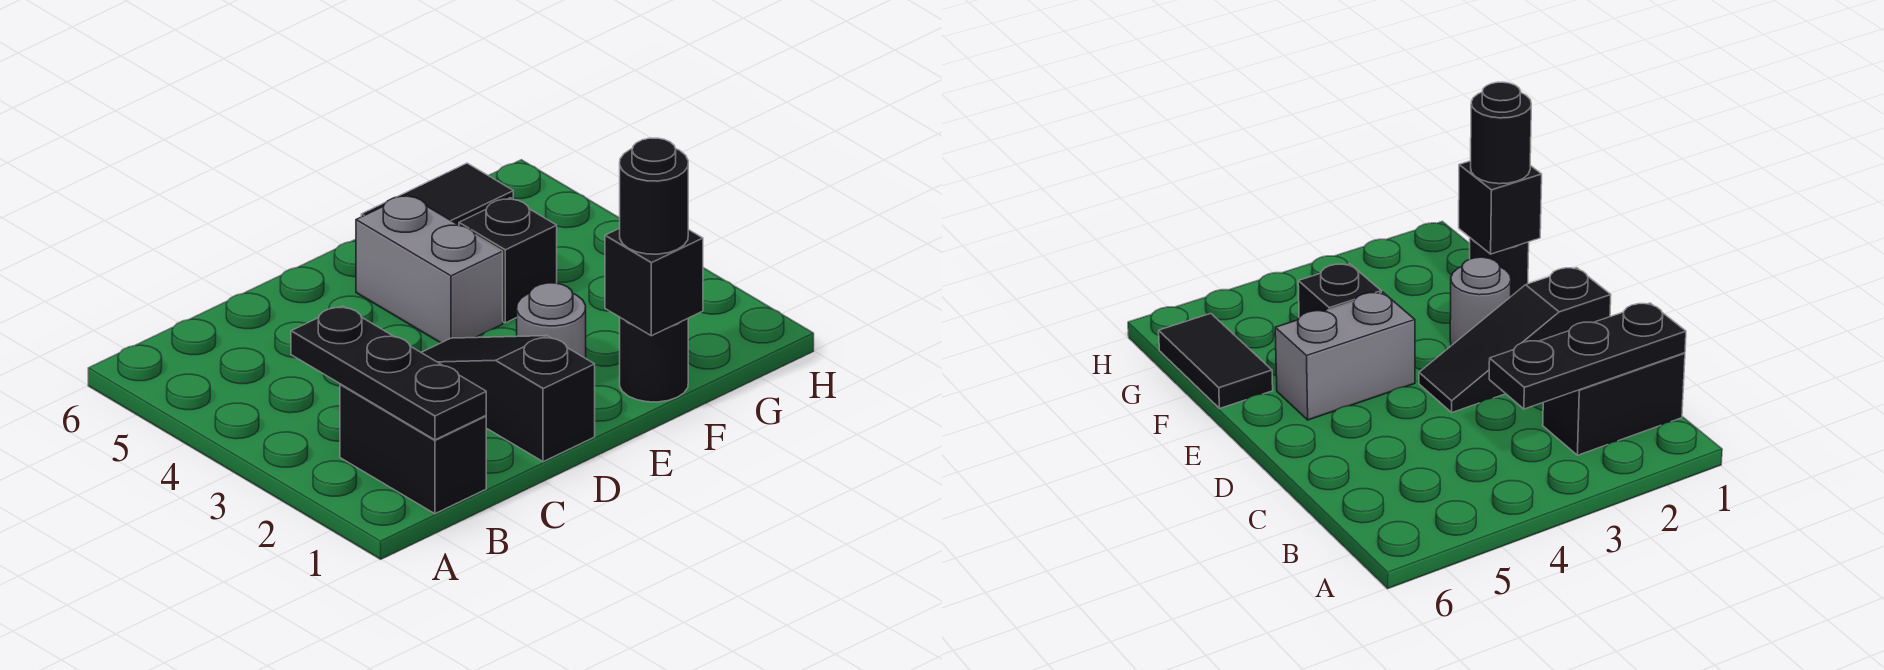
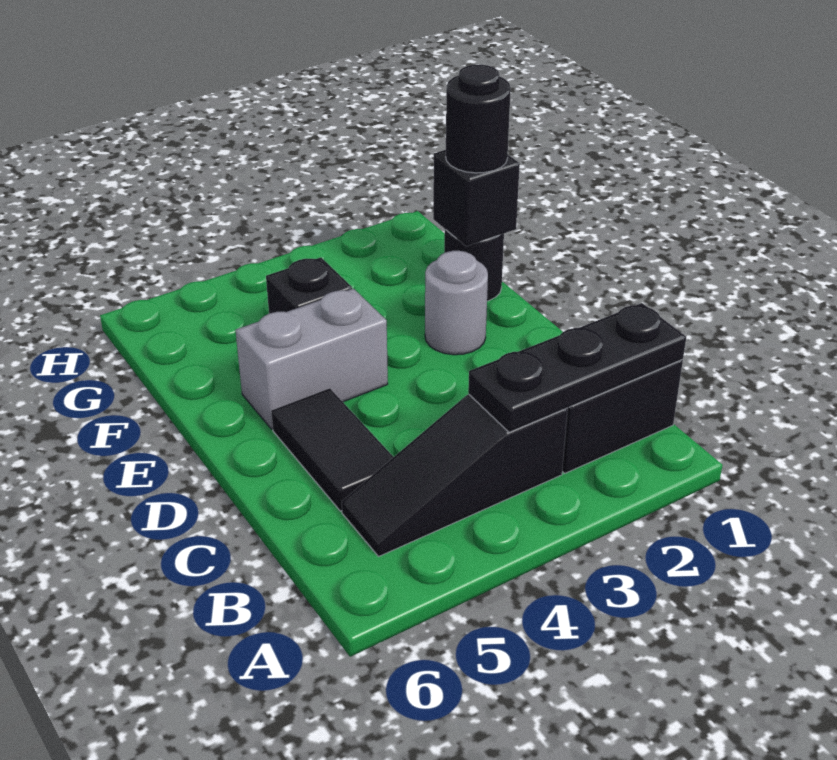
black 1x3 slope [421,336,595,462] -> black 1x3 slope moved to [342,394,568,556]
black 1x2 tile [361,163,513,225] -> black 1x2 tile moved to [271,388,393,511]

